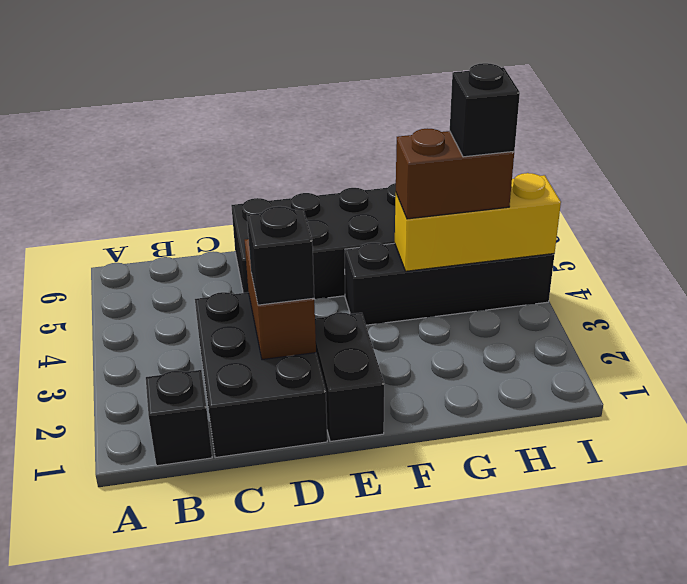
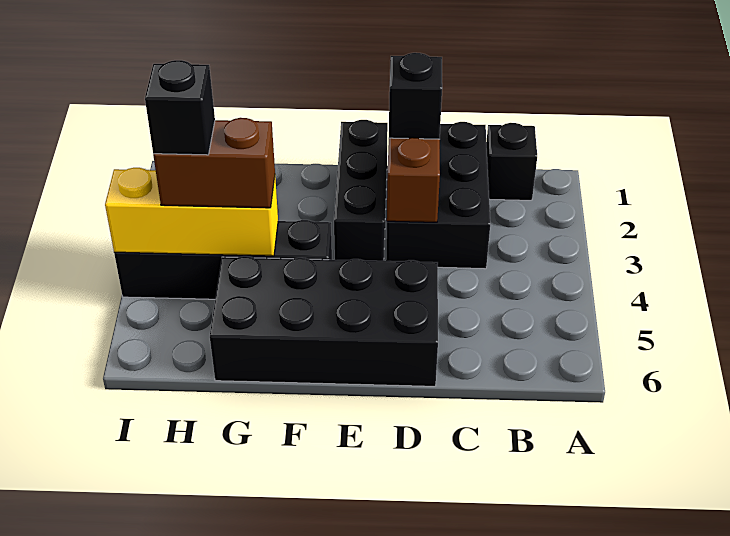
black 1x2 brick [315,312,384,442] -> black 1x3 brick [334,120,388,261]

